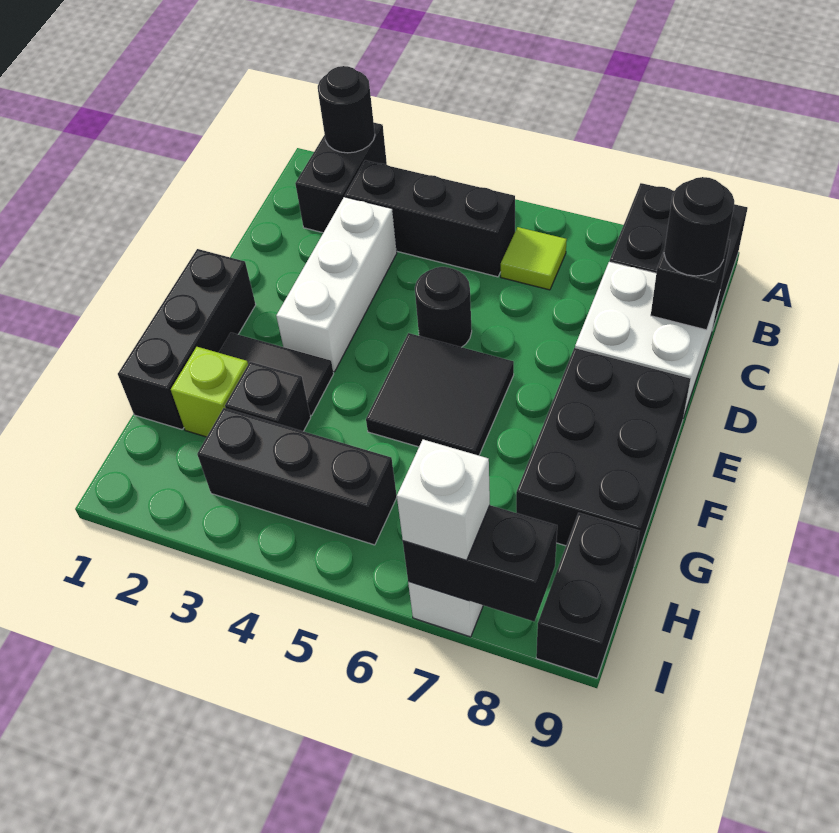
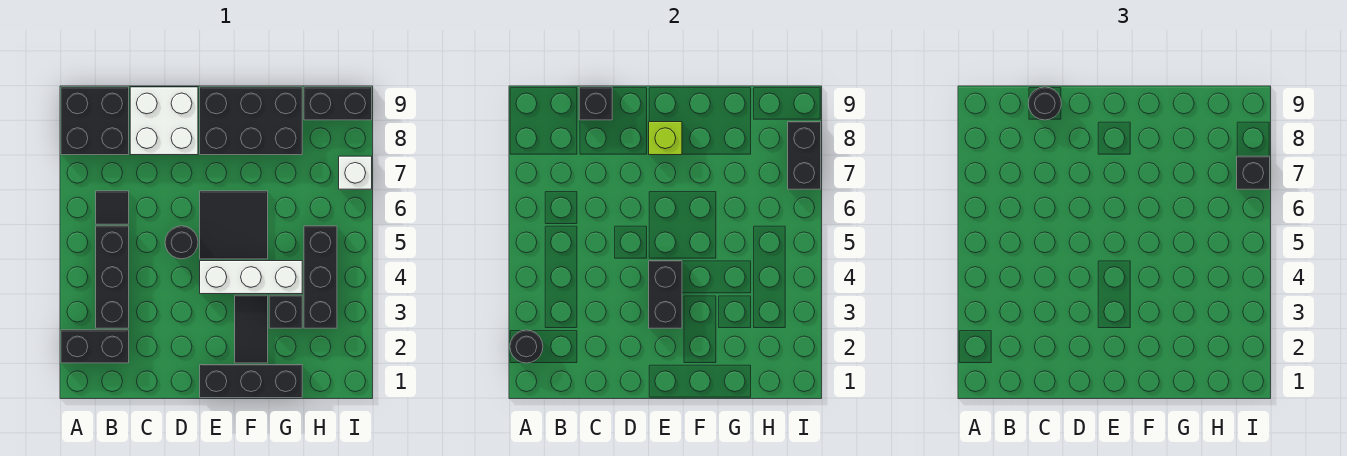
lime 1x1 tile [501,227,567,290] -> black 1x1 tile [96,191,129,224]
white 1x3 brick [276,197,397,372] -> white 1x3 brick moved to [200,261,302,294]
none -> black 1x2 brick [649,261,682,328]
lime 1x1 brick [171,347,248,437] -> lime 1x1 brick moved to [649,122,682,155]
white 1x1 brick [397,440,490,560] -> black 1x1 brick [1237,156,1270,189]

